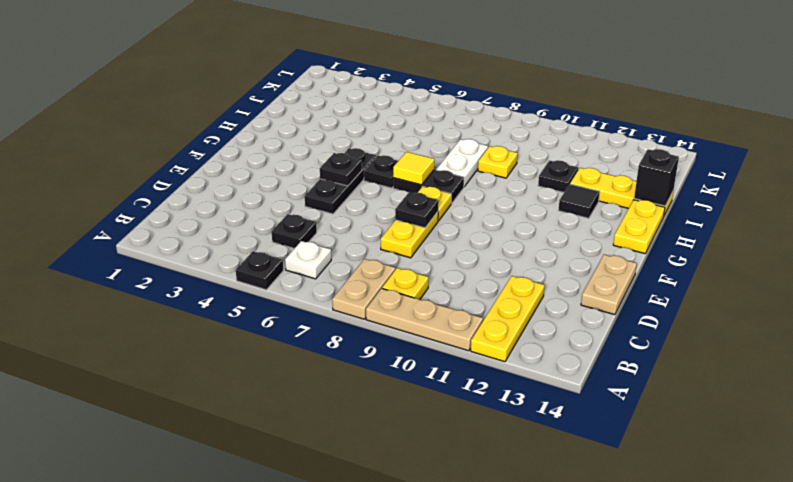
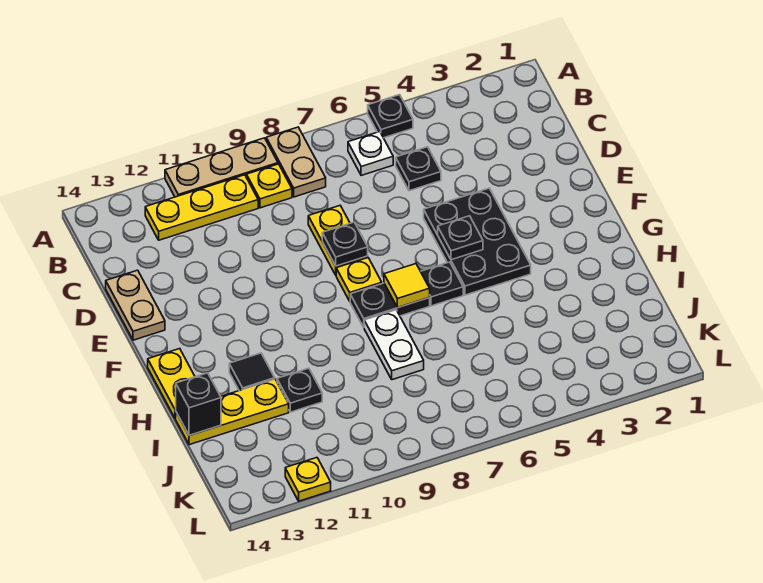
yellow 1x3 plate [471,276,545,362] -> yellow 1x3 plate turned to [145,175,258,240]
black 1x3 plate [305,148,376,214] -> black 2x3 plate [424,188,531,295]
yellow 1x1 plate [478,146,518,178] -> yellow 1x1 plate moved to [285,458,331,501]

